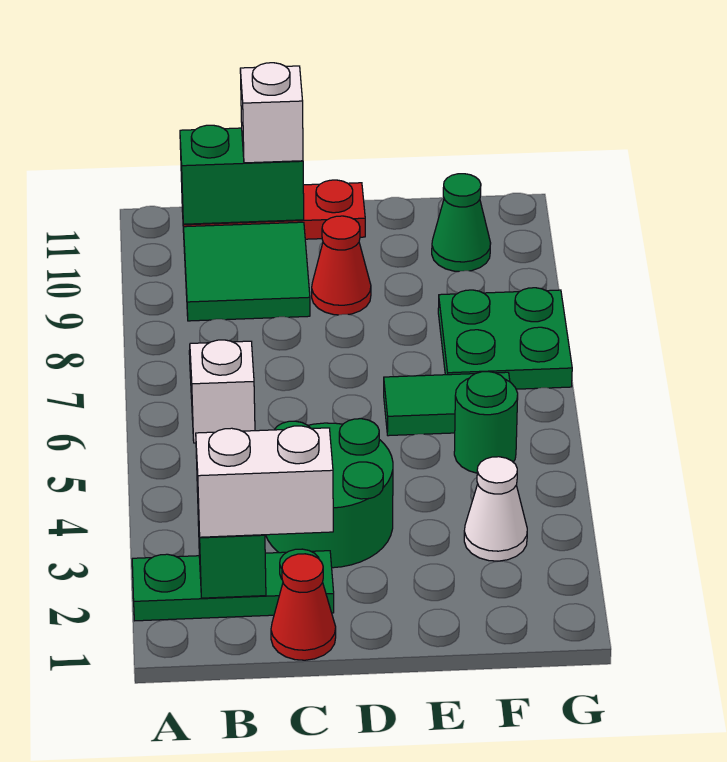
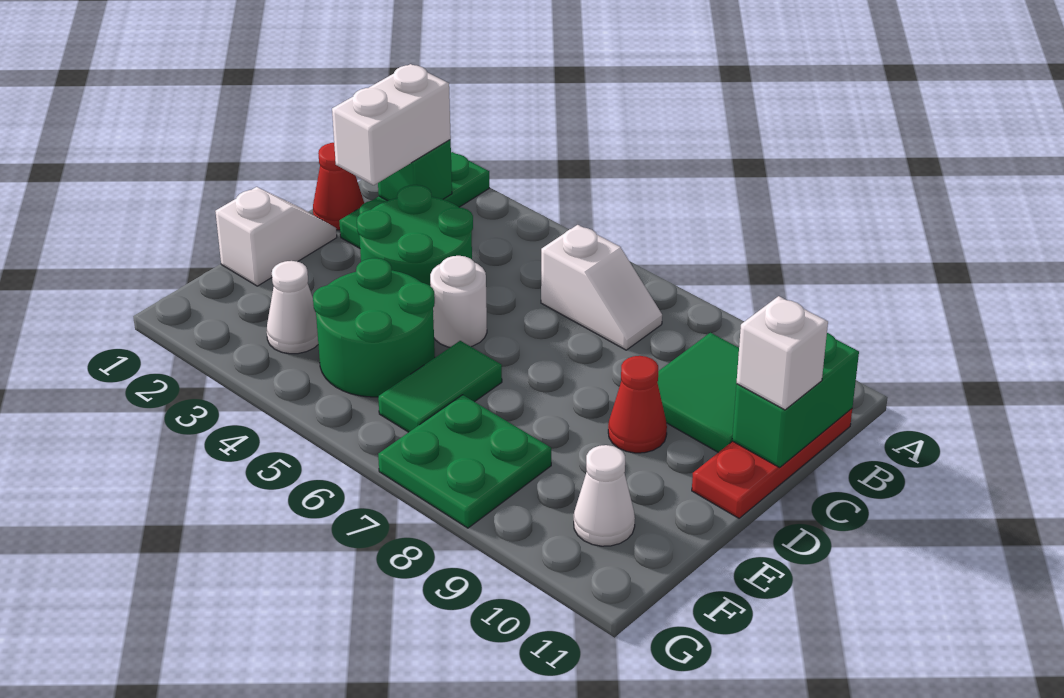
none -> white 1x2 slope [215,187,337,286]
none -> white 1x1 round brick [430,256,487,347]
green 1x1 round brick [454,372,518,473] -> green 2x2 round brick [313,258,435,397]
green 1x1 cone [432,174,491,271] -> white 1x1 cone [574,445,635,546]

